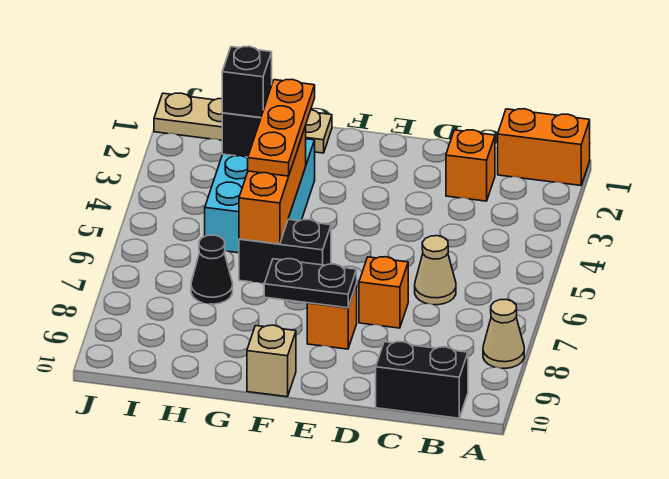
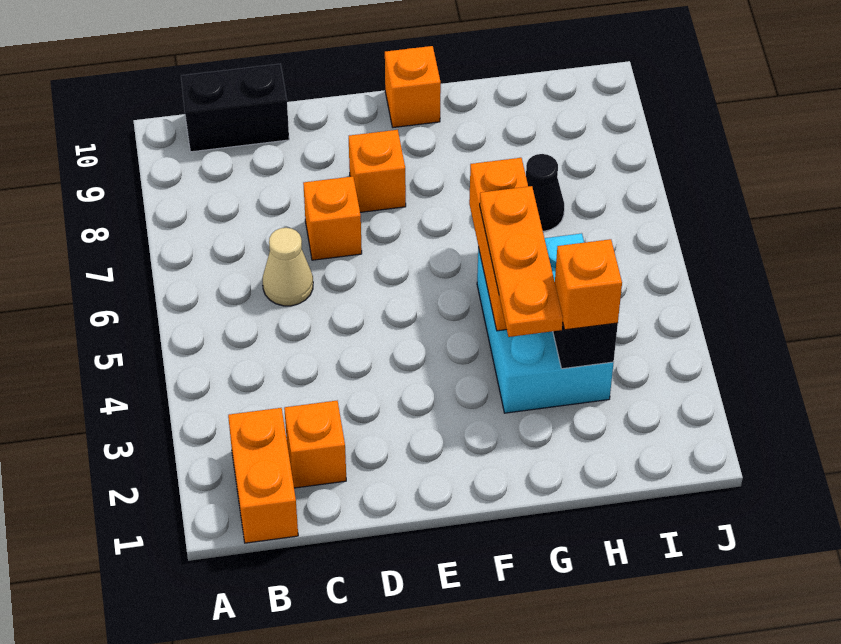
orange 1x2 brick [498,109,590,186] -> orange 1x2 brick turned to [228,408,298,543]
tan 1x1 cone [483,299,524,368] -> none
black 1x2 plate [264,259,357,308] -> none
black 1x2 brick [239,219,331,284] -> none
tan 1x1 brick [247,325,296,397] -> orange 1x1 brick [385,46,441,128]
tan 1x4 plate [154,93,332,153] -> none
black 1x1 brick [222,46,272,118] -> orange 1x1 brick [555,239,622,330]

